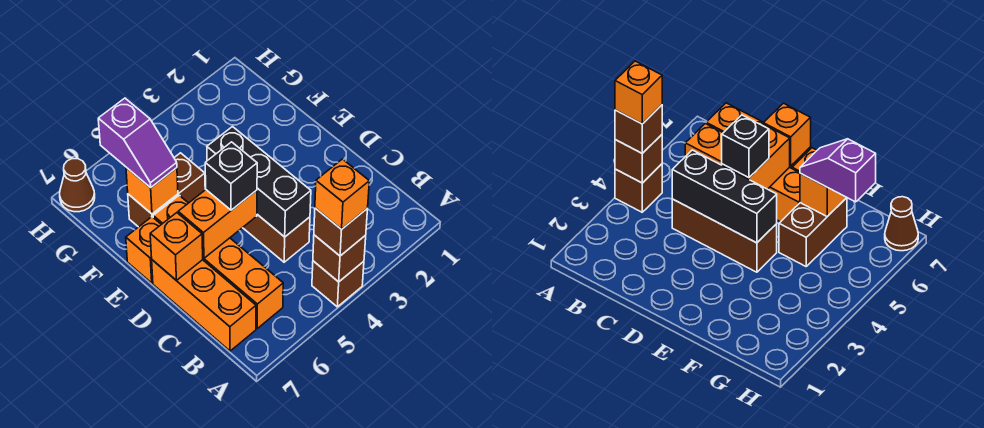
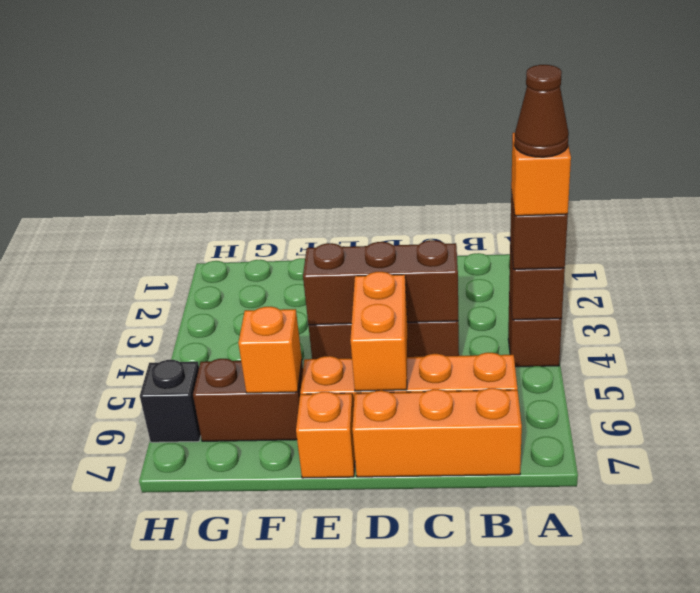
black 1x3 brick [207,127,311,237] -> brown 1x3 brick [303,240,458,325]
black 1x1 brick [205,142,257,210] -> black 1x1 brick moved to [140,360,201,442]
orange 1x1 brick [150,213,203,280] -> none
brown 1x2 brick [128,153,205,227] -> brown 1x2 brick turned to [193,359,303,441]
purple 1x2 slope [98,98,177,188] -> none
brown 1x1 cone [60,159,95,212] -> brown 1x1 cone moved to [514,65,569,157]

